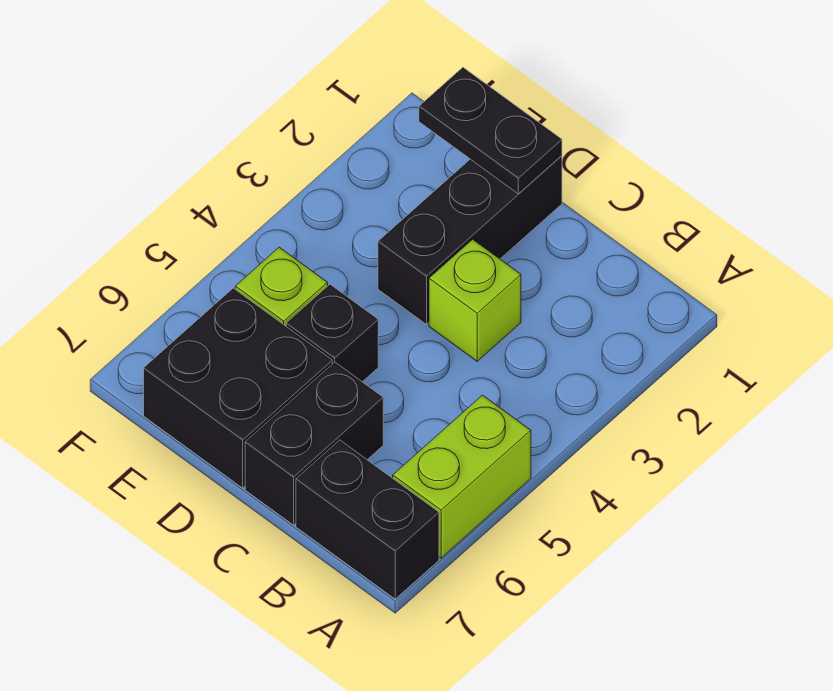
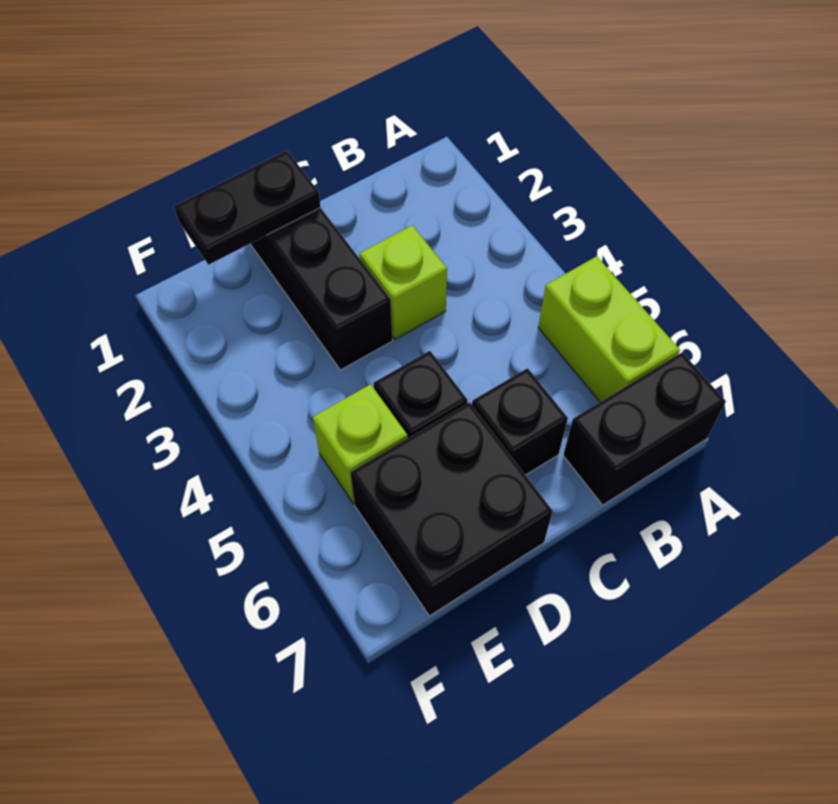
black 1x2 brick [245,362,383,525] -> black 1x1 brick [472,368,568,475]

